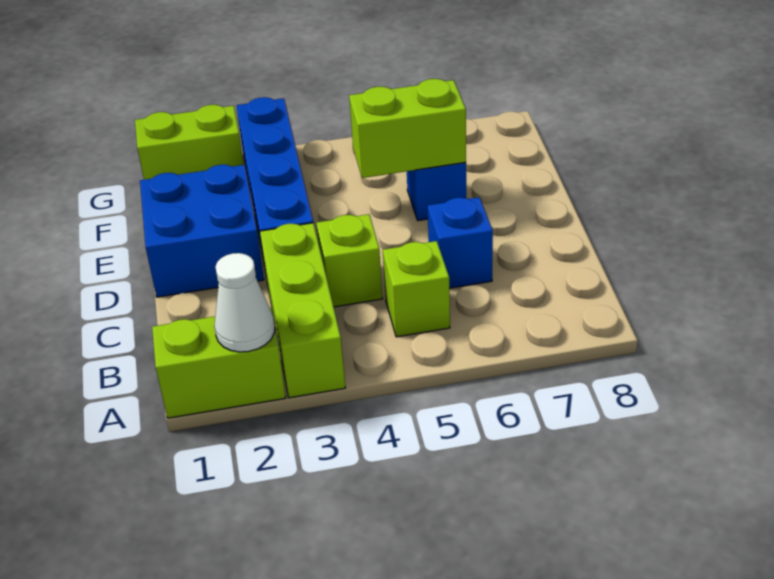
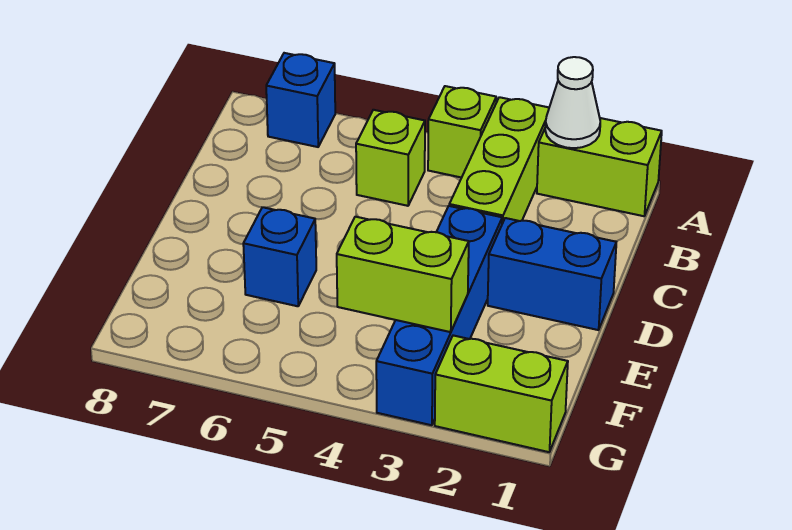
lime 1x1 brick [316,214,383,307] -> lime 1x1 brick moved to [428,86,496,178]
blue 1x1 brick [428,197,493,288] -> blue 1x1 brick moved to [266,53,335,147]
blue 2x2 brick [140,165,264,297] -> blue 1x2 brick [488,218,616,330]
lime 1x2 brick [349,79,466,178] -> lime 1x2 brick moved to [337,217,469,332]

